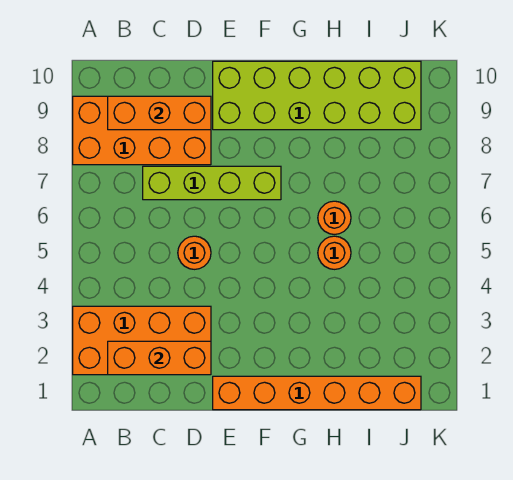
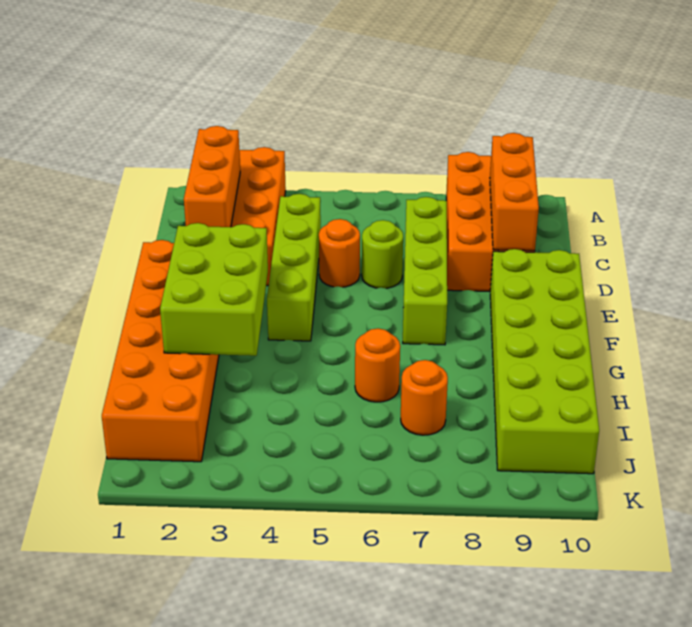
none -> lime 1x4 brick [267,194,321,341]
none -> lime 1x1 round brick [362,220,403,288]
orange 1x6 brick [213,376,421,410] -> orange 2x6 brick [102,240,219,462]
none -> lime 2x3 brick [160,223,268,356]
orange 1x1 round brick [318,236,351,269] -> orange 1x1 round brick moved to [401,360,448,435]

